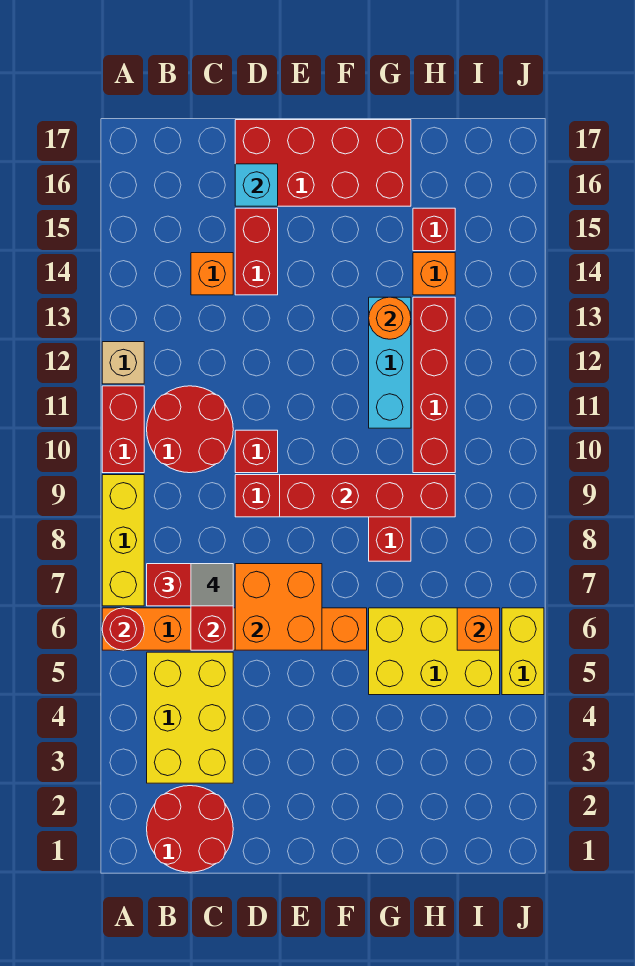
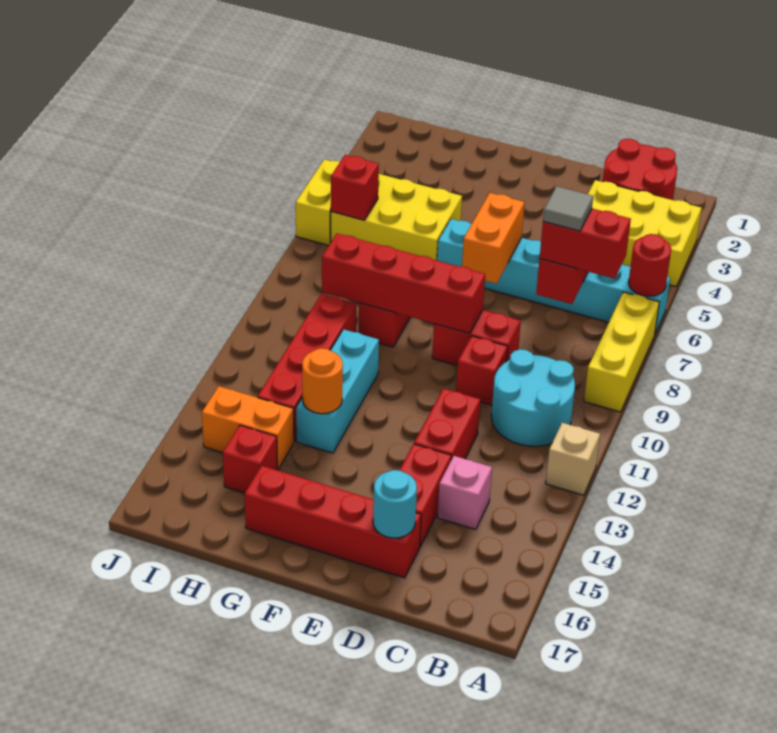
orange 1x6 brick [102,608,367,650] -> cyan 1x6 brick [437,219,670,333]
red 1x2 brick [102,386,144,473] -> red 1x2 brick moved to [414,388,480,459]
yellow 2x3 brick [147,652,233,783] -> yellow 2x3 brick turned to [588,180,702,287]
red 2x2 round brick [147,386,233,473] -> cyan 2x2 round brick [491,349,575,446]
orange 1x1 brick [191,253,233,295] -> pink 1x1 brick [437,456,492,529]
orange 2x2 brick [235,564,322,650] -> orange 1x2 brick [462,193,525,284]
red 2x4 brick [235,120,411,206] -> red 1x4 brick [245,466,421,578]
cyan 1x1 brick [235,164,278,206] -> cyan 1x1 round brick [373,470,417,538]
orange 1x1 brick [413,253,455,295] -> orange 1x2 brick [202,386,294,469]
orange 1x1 brick [457,608,500,650] -> red 1x1 brick [331,155,379,220]

